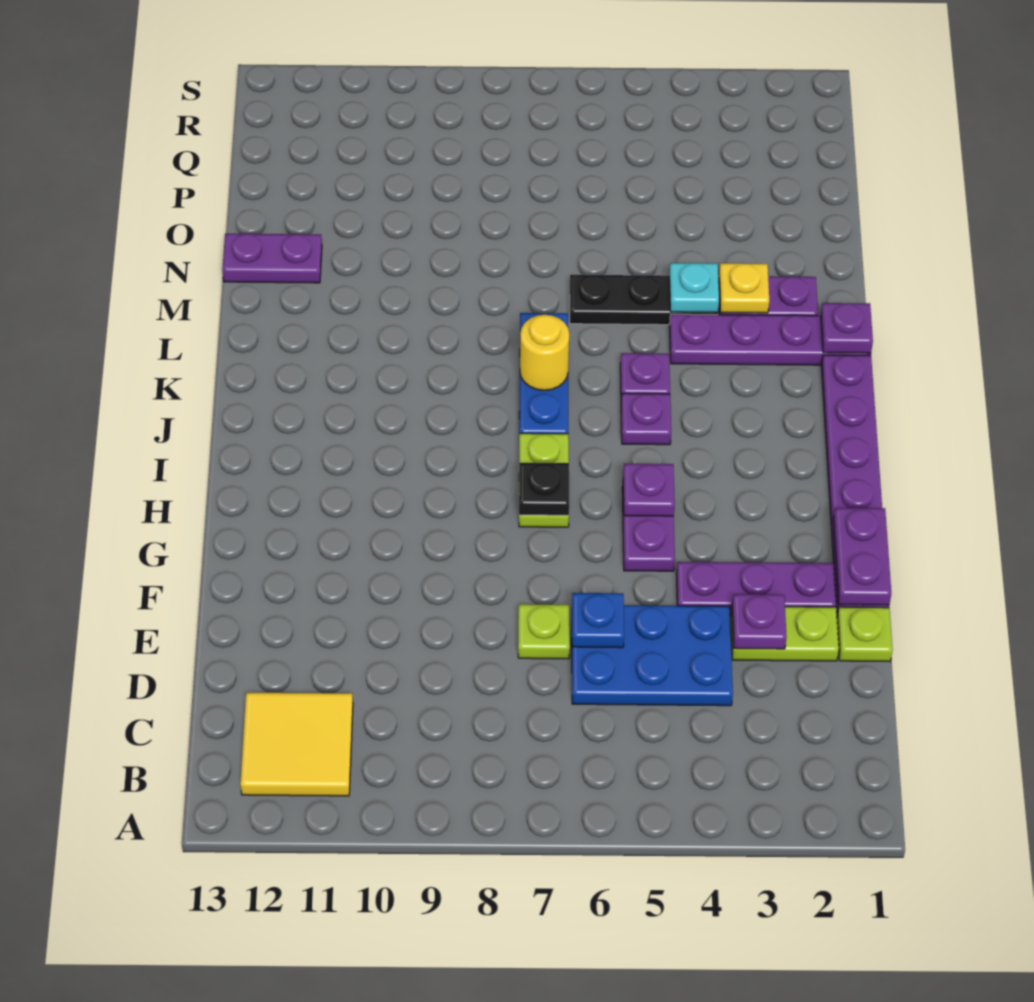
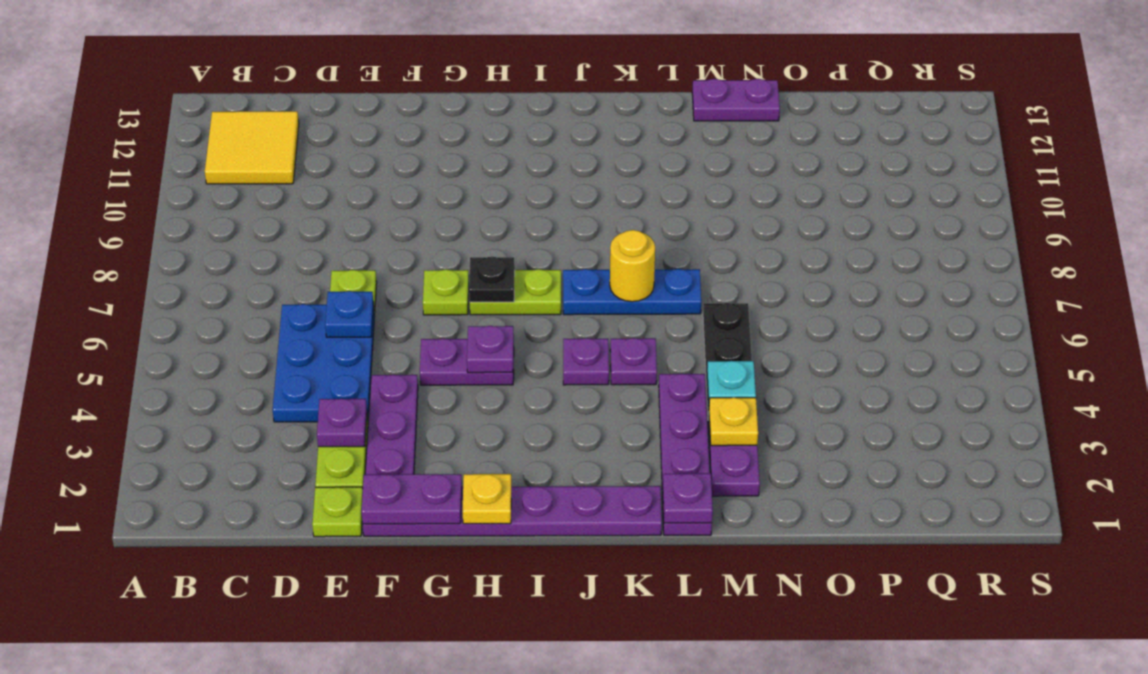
none -> lime 1x1 plate [423,269,469,315]
none -> yellow 1x1 plate [463,474,511,524]
purple 1x2 plate [222,234,322,283] -> purple 1x2 plate turned to [692,79,780,121]

